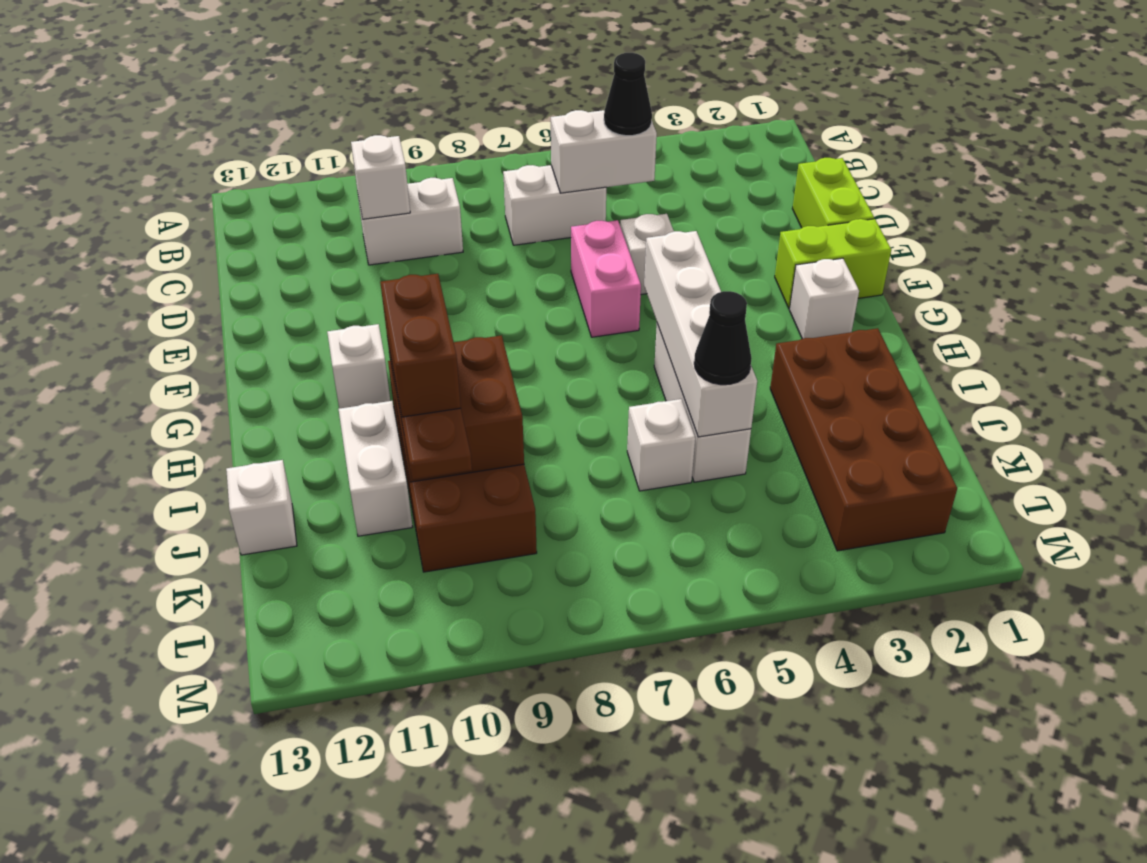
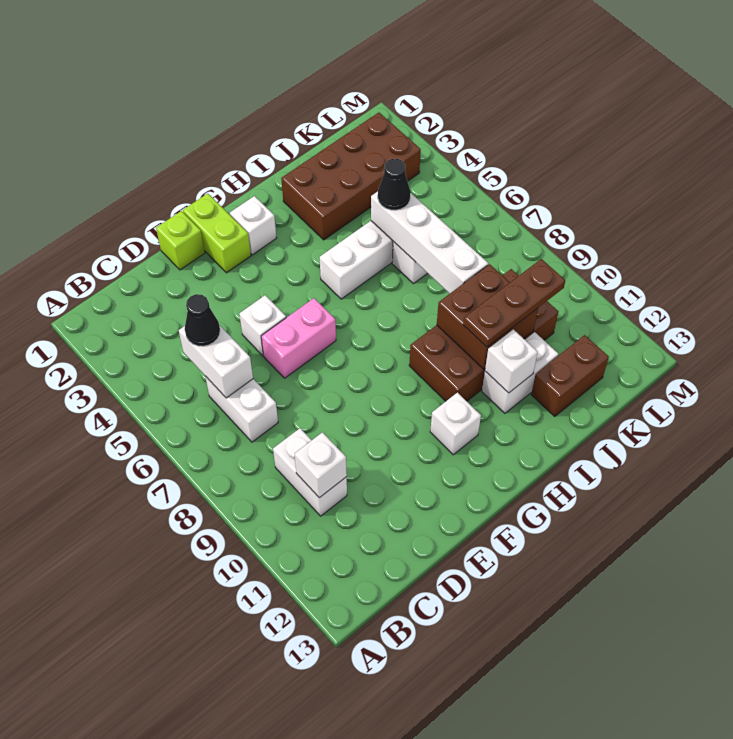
lime 1x2 brick [792,158,874,228] -> lime 1x1 brick [156,211,205,270]
white 1x4 brick [644,231,757,437] -> white 1x4 brick turned to [371,191,488,294]
brown 1x2 brick [380,274,461,417] -> brown 1x2 brick moved to [531,335,609,417]
white 1x1 brick [226,460,297,555] -> white 1x1 brick moved to [485,329,538,393]

